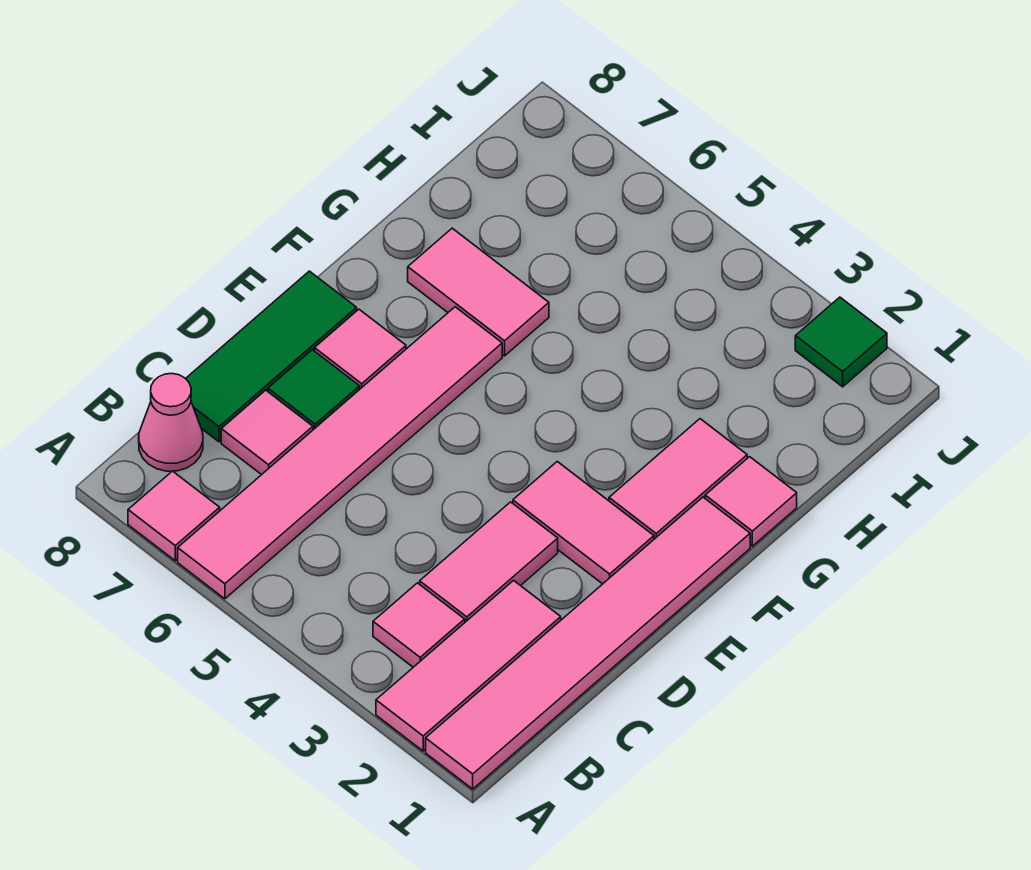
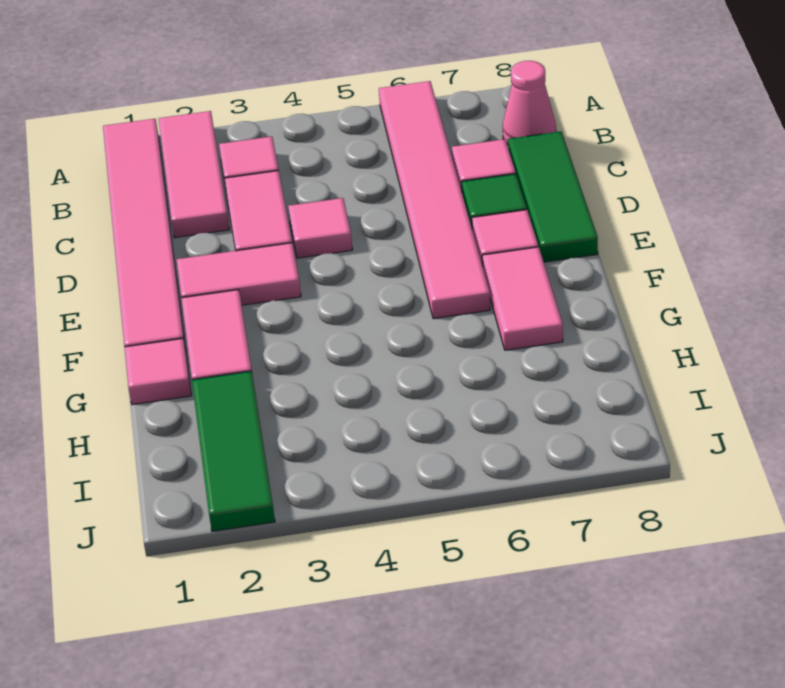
pink 1x1 tile [128,471,220,561] -> pink 1x1 tile moved to [288,198,353,258]
pink 1x2 tile [408,228,549,356] -> pink 1x2 tile turned to [482,247,563,350]
green 1x1 tile [795,297,887,387] -> green 1x3 tile [192,371,275,531]

